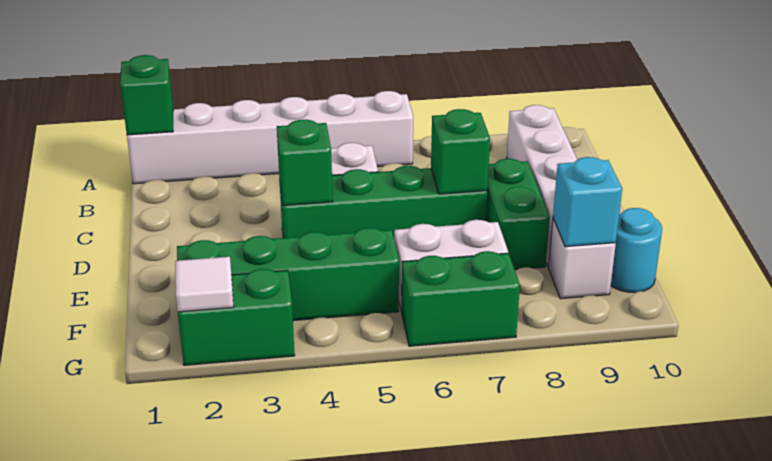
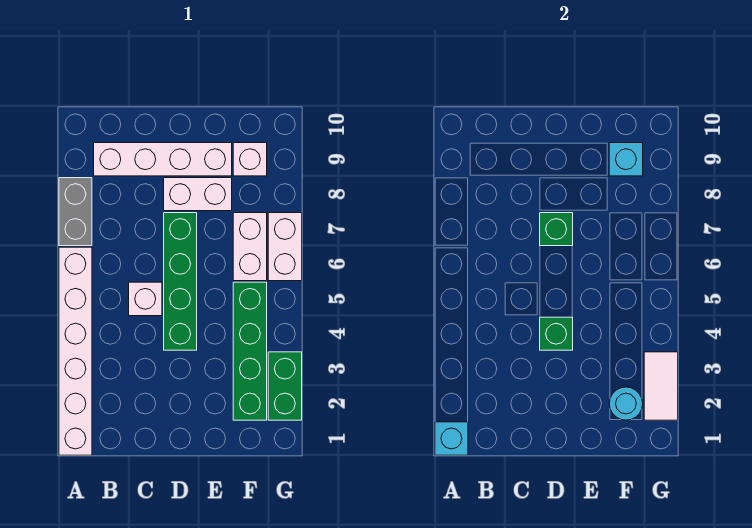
green 1x1 brick [120,55,173,135] -> cyan 1x1 brick [435,422,468,455]
none -> grey 1x2 brick [59,178,92,246]
green 1x2 brick [486,159,550,270] -> white 1x2 brick [164,178,232,211]
cyan 1x1 round brick [611,208,662,292] -> cyan 1x1 round brick moved to [609,387,643,420]
white 1x1 tile [175,257,234,312] -> white 1x2 tile [644,352,678,420]
green 1x2 brick [401,251,520,346] -> white 1x2 brick [268,213,302,281]

